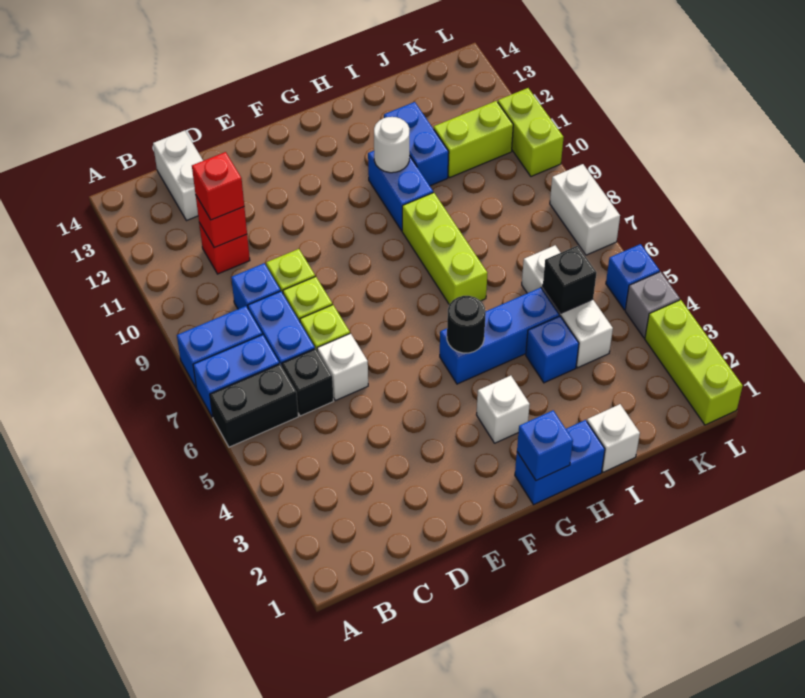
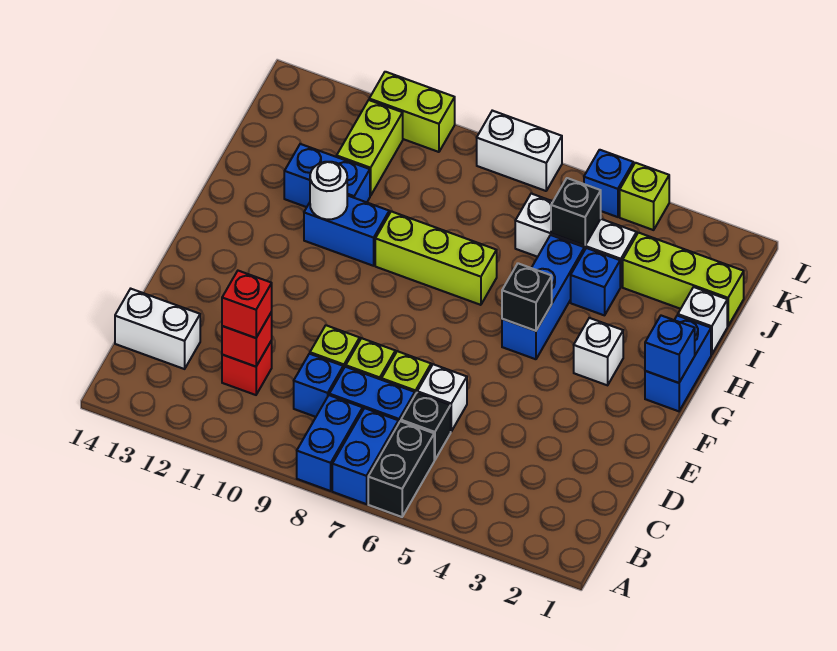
black 1x1 round brick [447,296,486,353] -> black 1x1 brick [502,263,552,331]
lime 1x3 brick [645,300,743,425] -> lime 1x3 brick moved to [623,233,744,326]
grey 1x1 brick [625,272,680,338] -> lime 1x1 brick [620,163,669,230]

